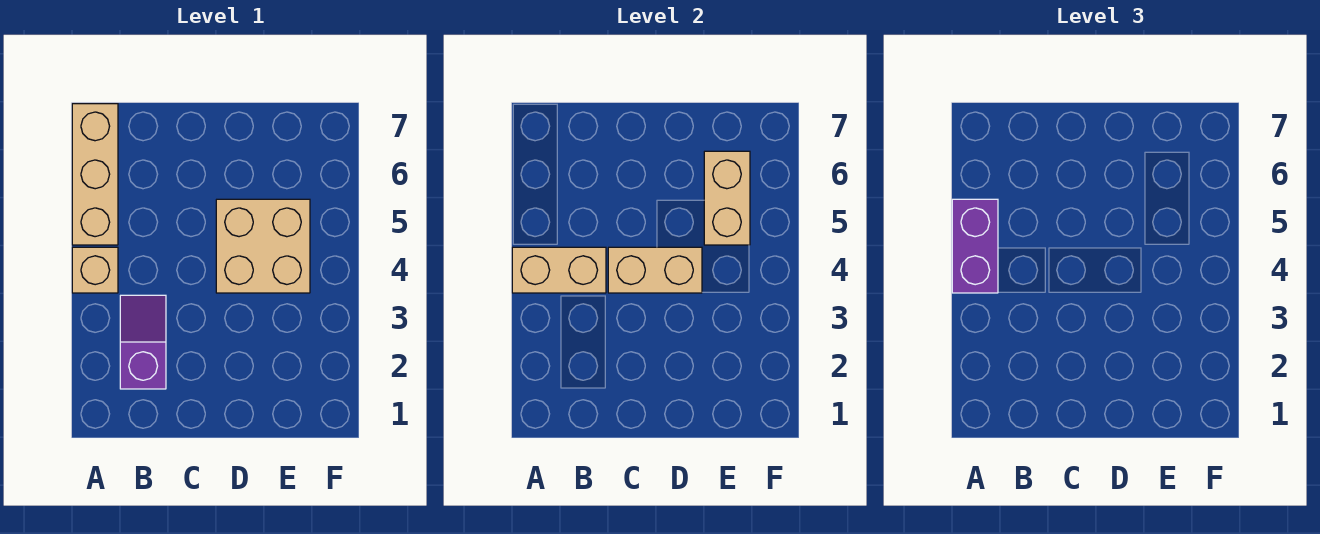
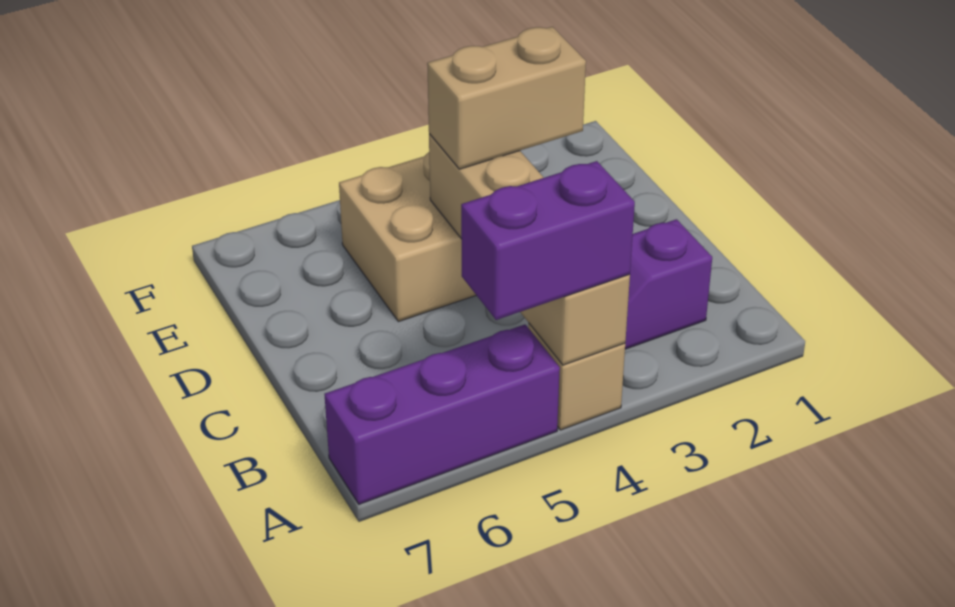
tan 1x3 brick [72,104,118,245] -> purple 1x3 brick [324,325,560,504]
tan 1x2 brick [704,151,750,245] -> tan 1x2 brick moved to [427,27,586,169]

